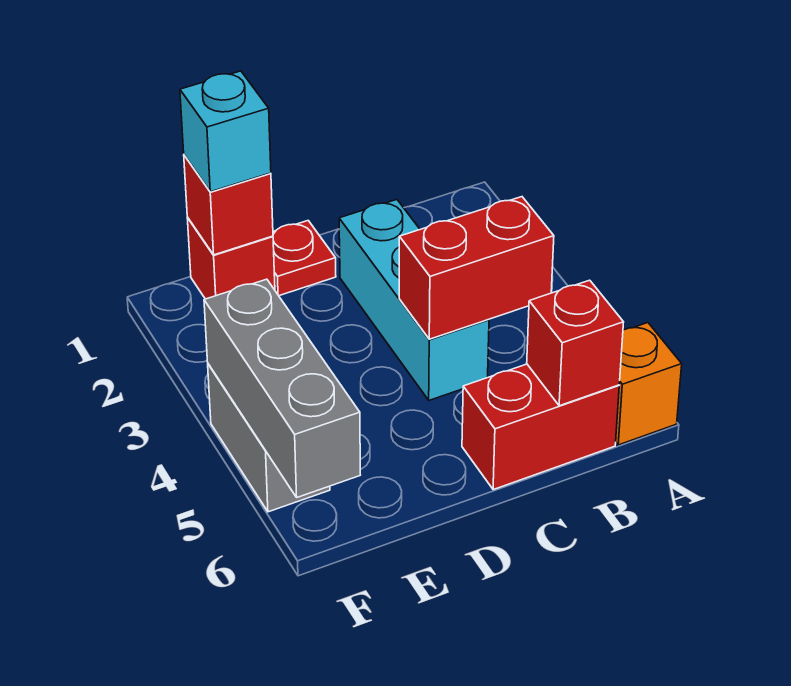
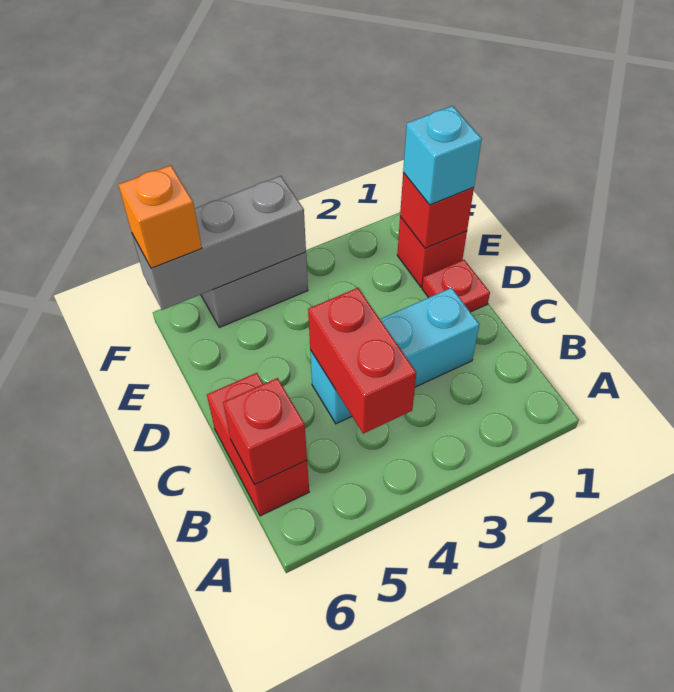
orange 1x1 brick [616,323,682,445] -> orange 1x1 brick moved to [118,165,202,268]

